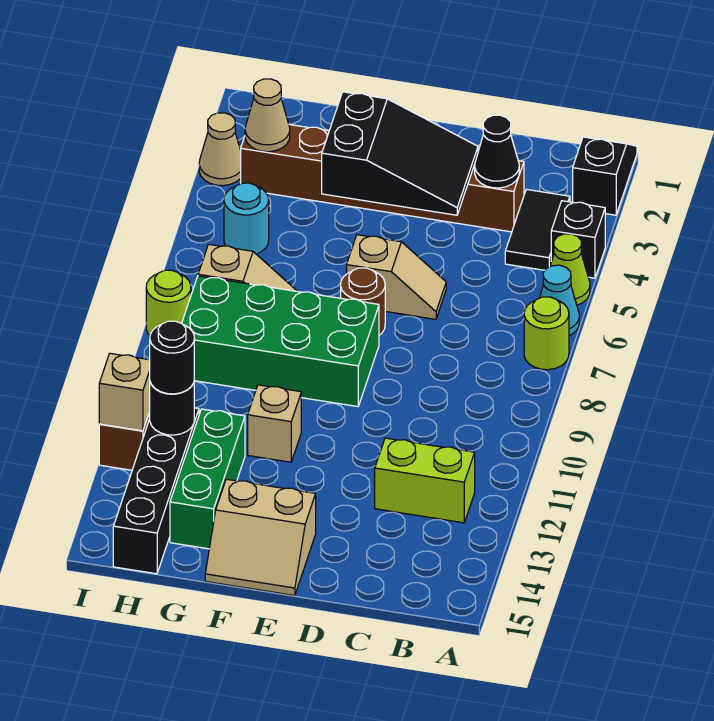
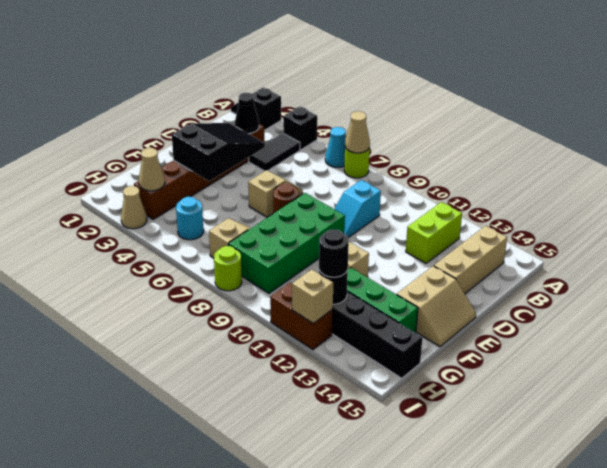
lime 1x1 cone [550,234,590,305] -> none
none -> tan 1x1 cone [345,111,370,153]
black 1x2 tile [505,189,570,270] -> black 1x2 tile turned to [249,133,300,171]
none -> tan 1x3 brick [434,226,507,294]
none -> cyan 1x2 slope [335,180,381,238]

